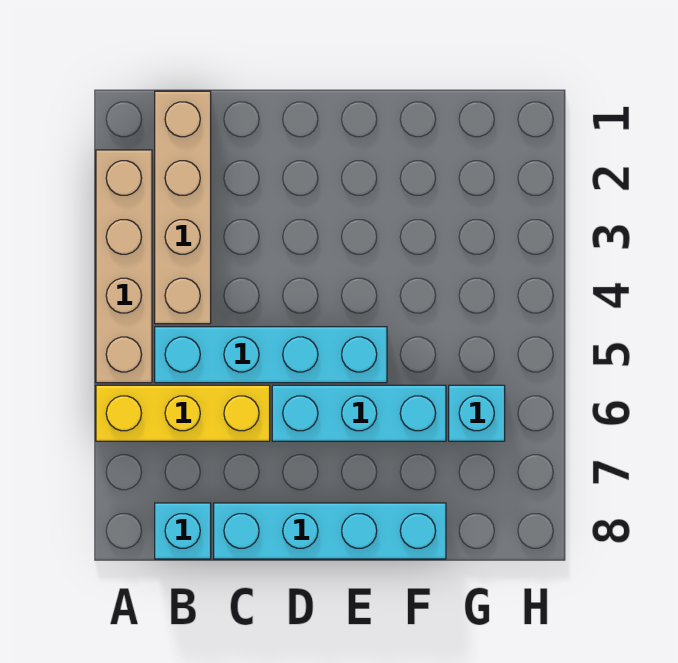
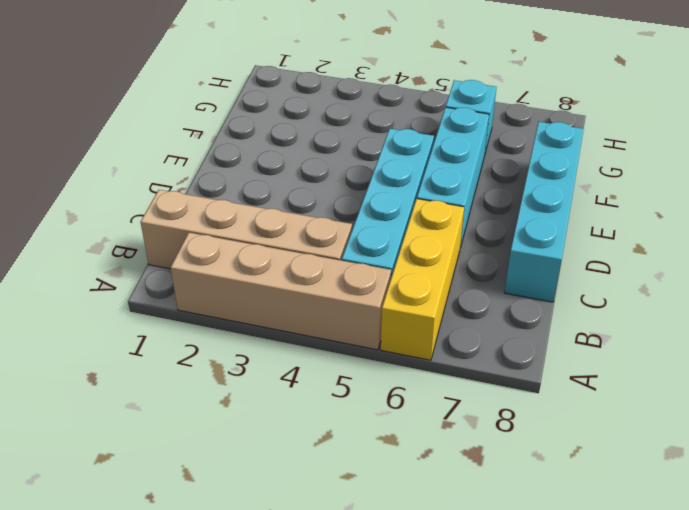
cyan 1x1 brick [155,503,211,559] -> none

